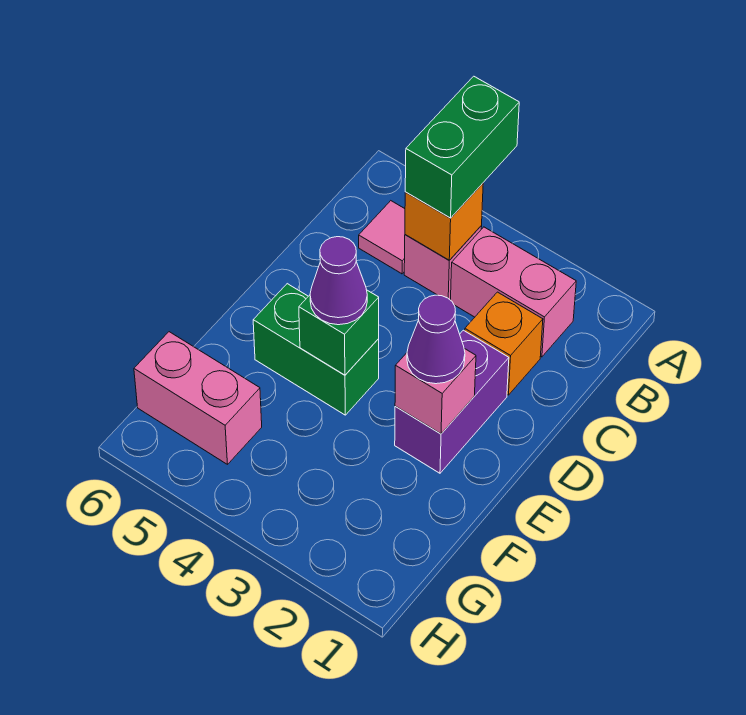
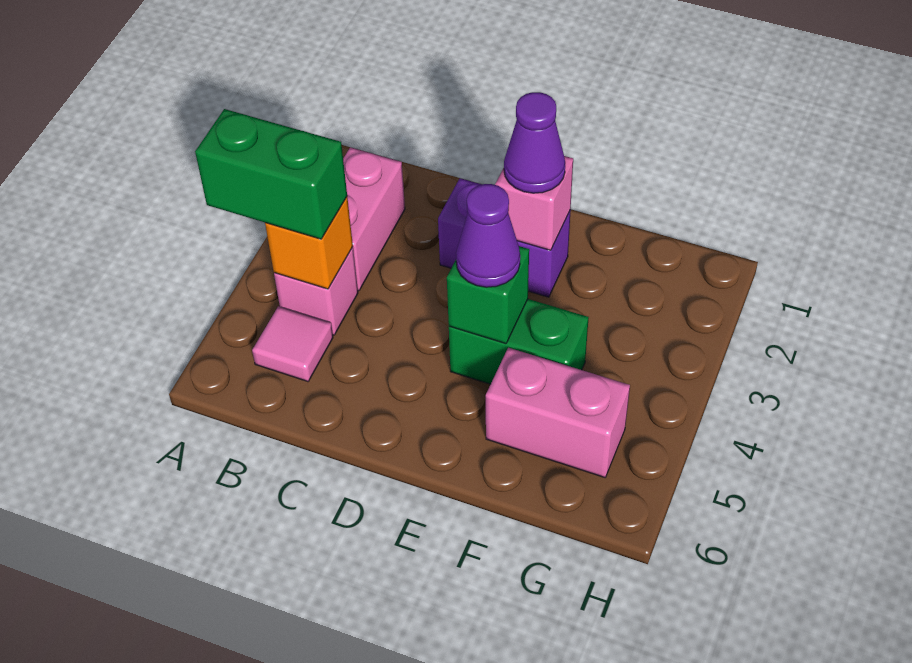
orange 1x1 brick [465,292,543,395] -> none
green 1x2 brick [253,284,379,415] -> green 1x2 brick turned to [449,299,589,384]
pink 1x2 brick [134,332,262,464] -> pink 1x2 brick turned to [486,348,630,477]

